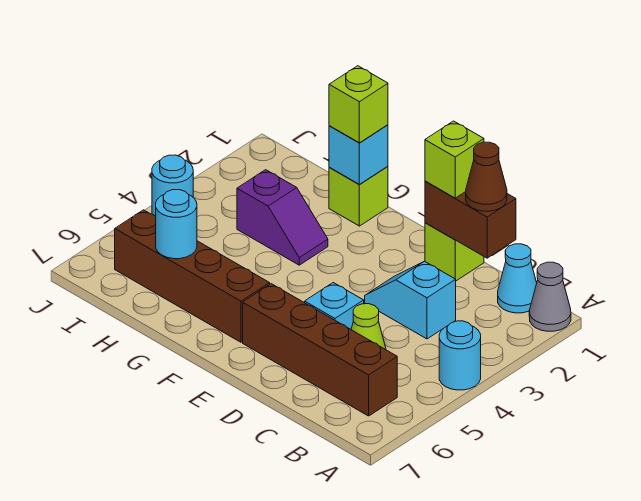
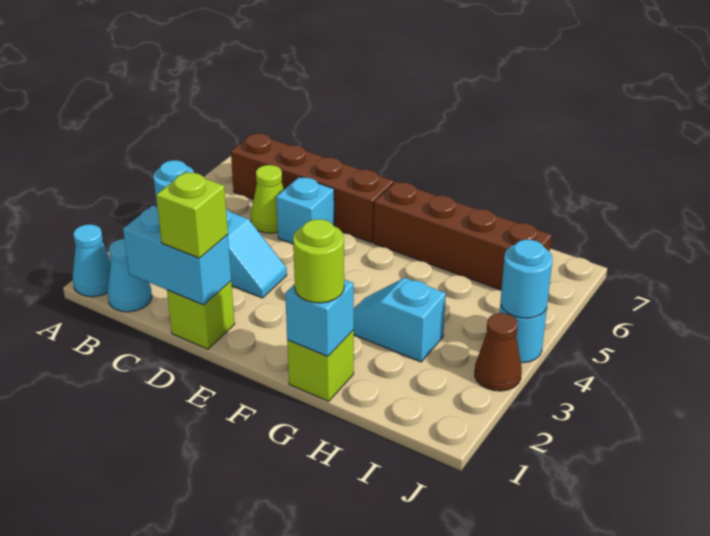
grey 1x1 cone [529,262,571,331] -> cyan 1x1 cone [73,224,111,297]
brown 1x2 brick [425,181,516,258] -> cyan 1x2 brick [123,206,231,305]
brown 1x1 cone [466,142,507,211] -> brown 1x1 cone moved to [475,313,522,391]
lime 1x1 brick [329,66,388,143] -> lime 1x1 round brick [293,219,344,303]
purple 1x2 slope [237,170,328,265] -> cyan 1x2 slope [354,278,446,362]
cyan 1x1 round brick [156,190,197,259] -> cyan 1x1 round brick moved to [501,240,552,318]

